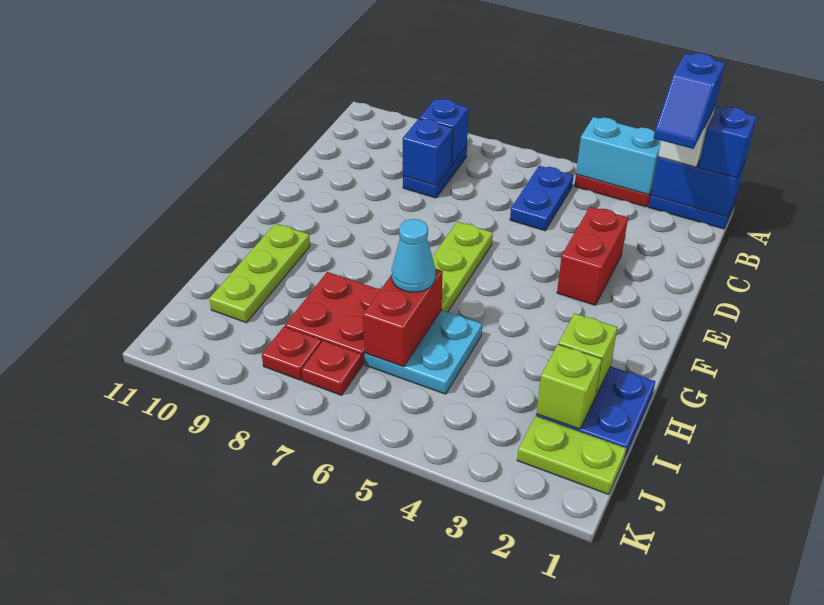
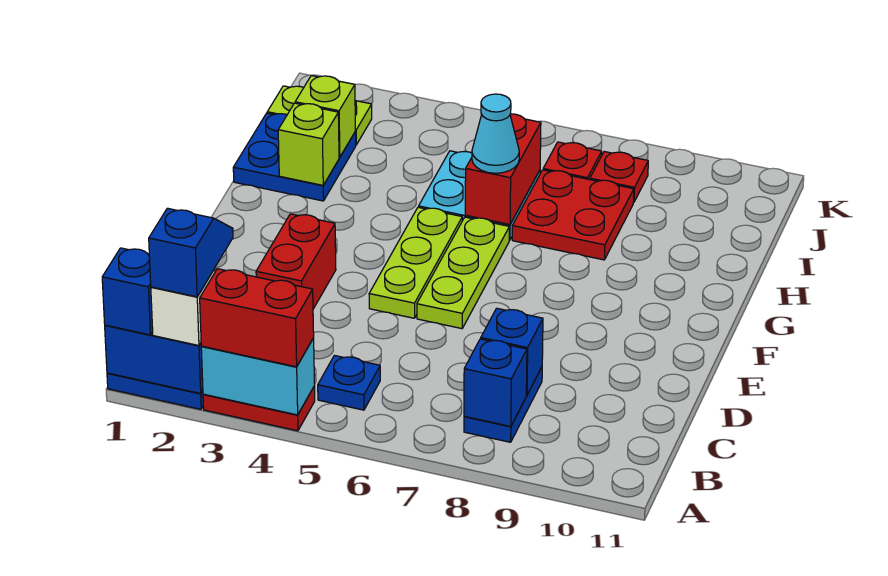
none -> red 1x2 brick [200,269,314,367]
blue 1x2 plate [510,166,573,231] -> blue 1x1 plate [318,356,380,410]
lime 1x3 plate [209,223,310,323] -> lime 1x3 plate moved to [369,207,462,318]

